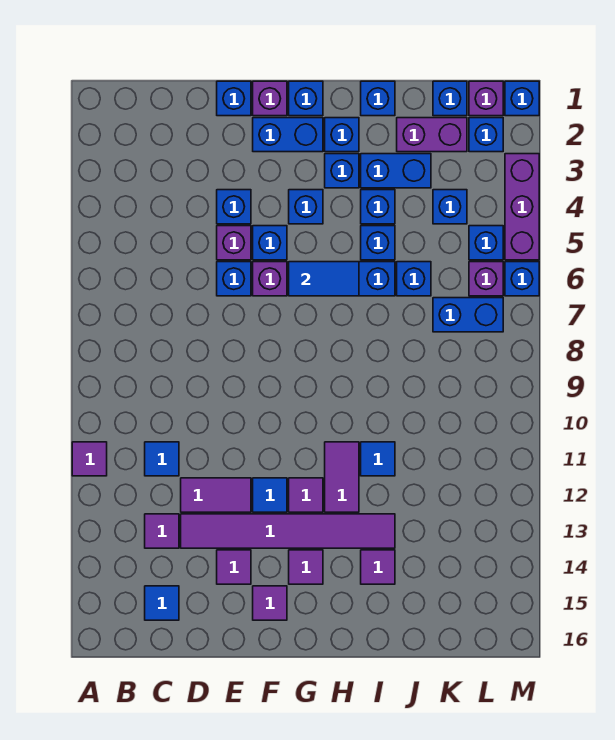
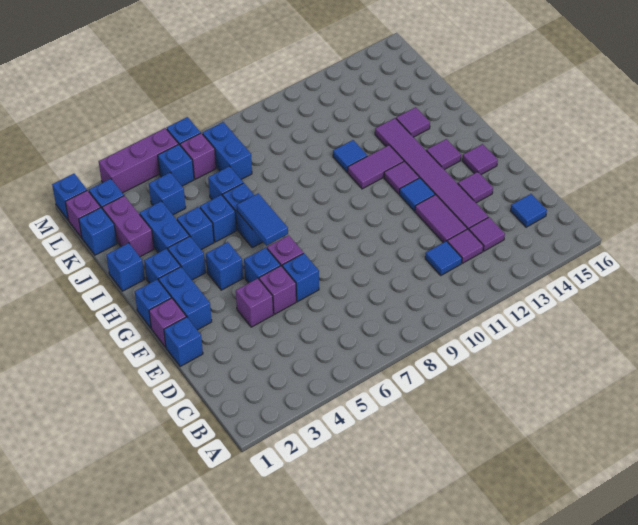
purple 1x1 tile [72,442,107,476] -> purple 1x1 tile moved to [447,229,483,263]
blue 1x1 brick [217,190,251,224] -> purple 1x1 brick [236,278,273,327]

